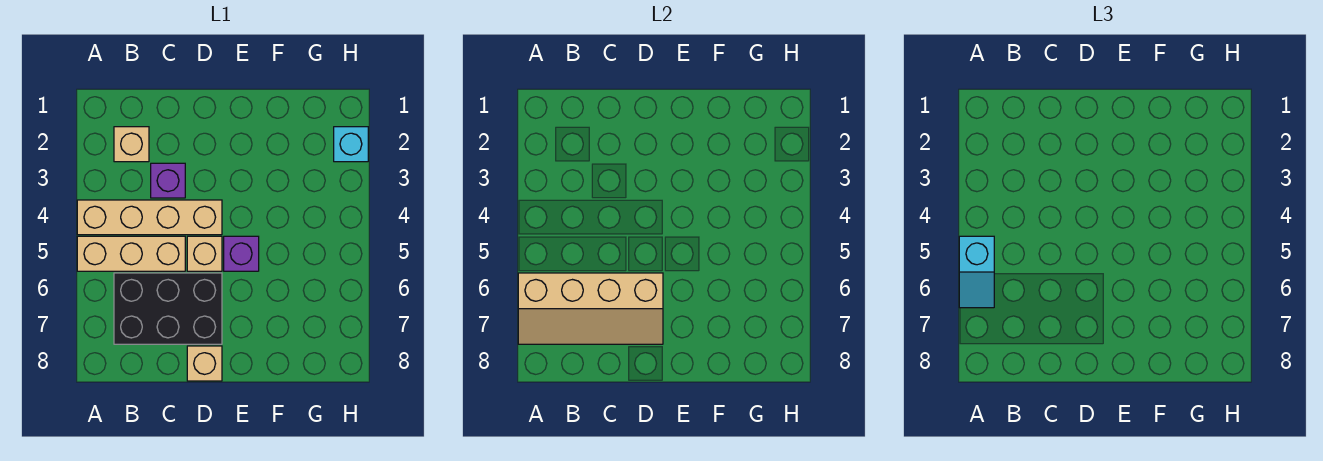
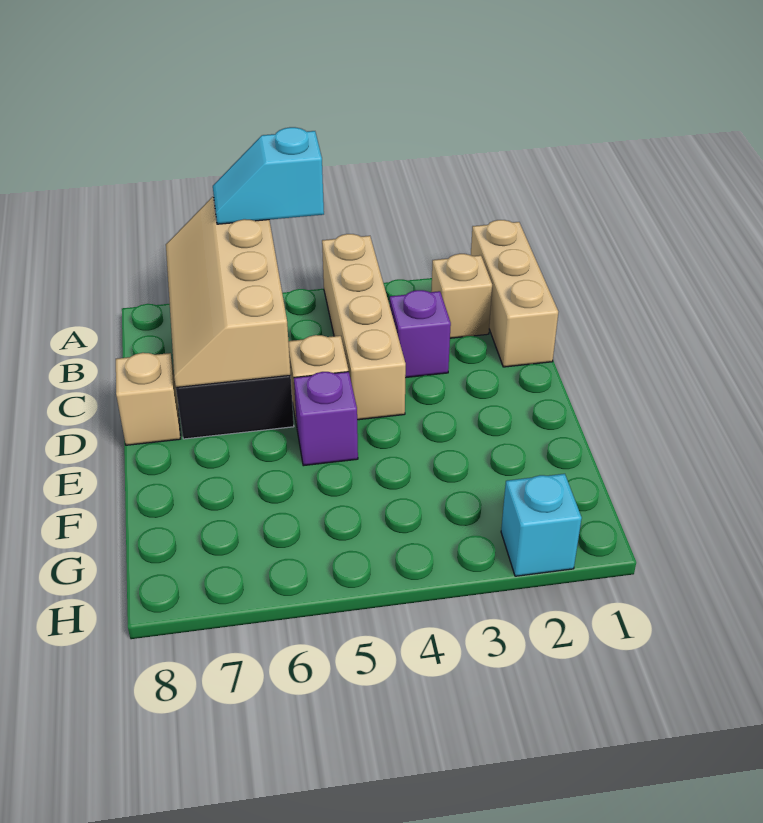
tan 1x3 brick [77,236,185,271] -> tan 1x3 brick moved to [471,220,558,367]

